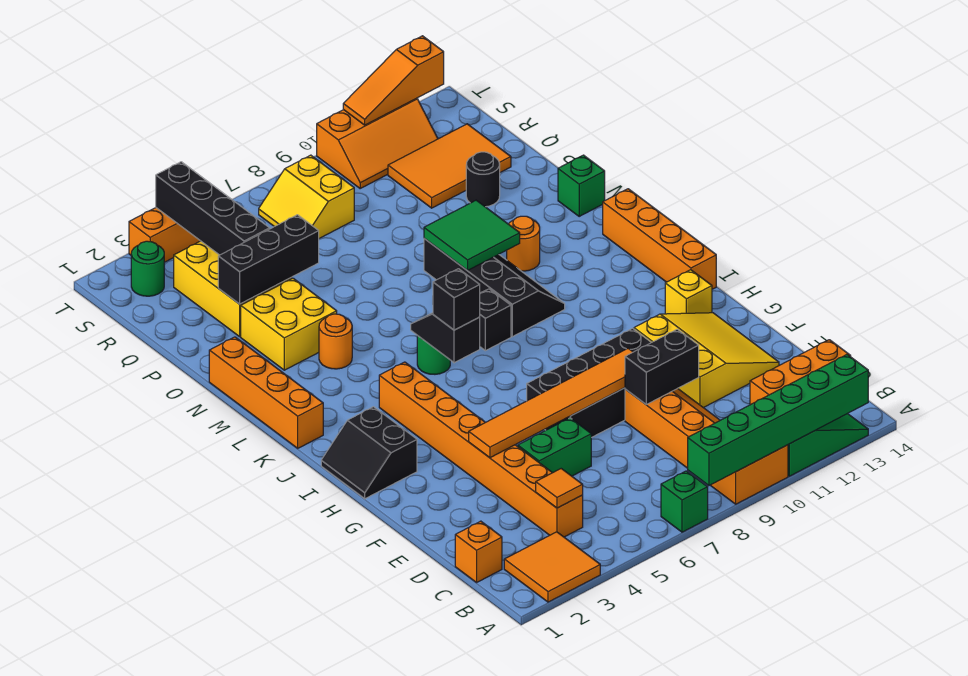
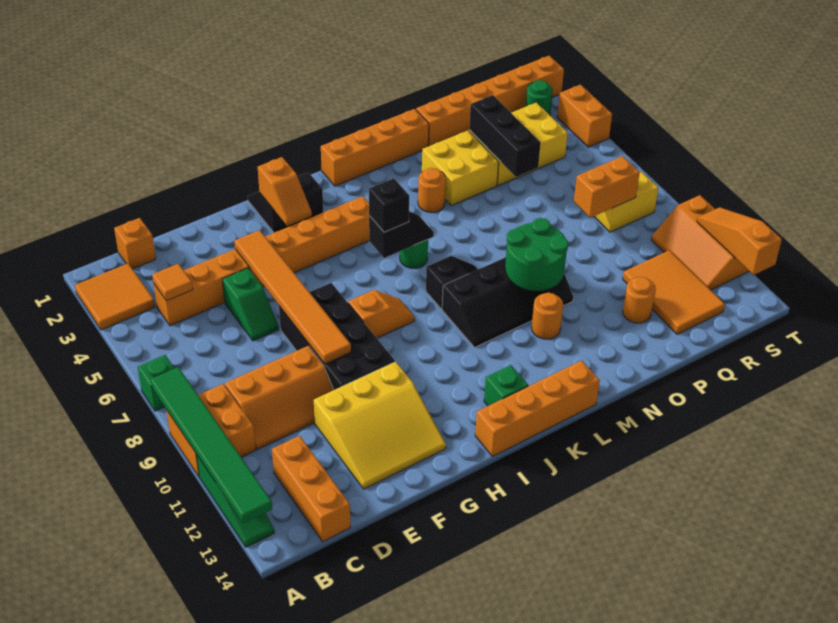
green 1x6 brick [688,355,868,485] -> green 1x6 tile [150,367,272,523]
green 1x2 brick [518,418,591,476] -> green 1x2 slope [222,268,279,341]
black 1x2 brick [625,329,699,404] -> none
none -> orange 1x2 slope [258,157,312,226]
none -> orange 1x2 slope [348,290,415,338]
yellow 1x1 brick [665,270,712,314] -> none
green 2x2 tile [424,200,520,270] -> green 2x2 round brick [505,218,568,291]
green 1x1 brick [558,155,605,216] -> green 1x1 brick moved to [484,365,528,406]
none -> orange 1x6 brick [416,56,564,146]
black 1x1 round brick [466,152,500,207] -> orange 1x1 round brick [623,277,656,323]
black 1x4 brick [156,162,270,255] -> none
none -> orange 1x2 brick [574,156,640,218]

